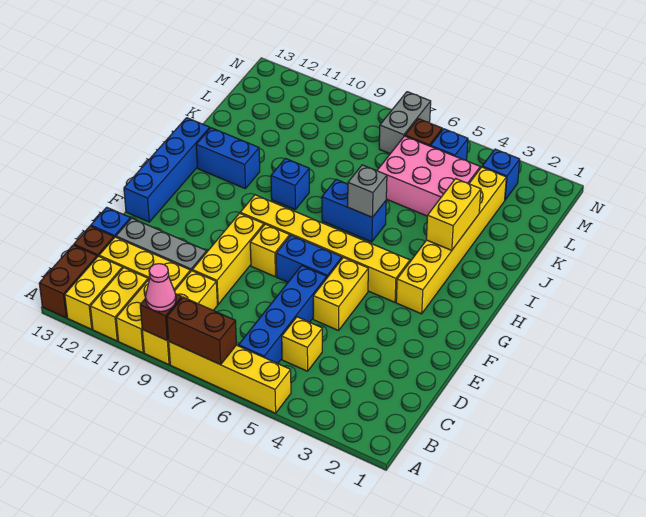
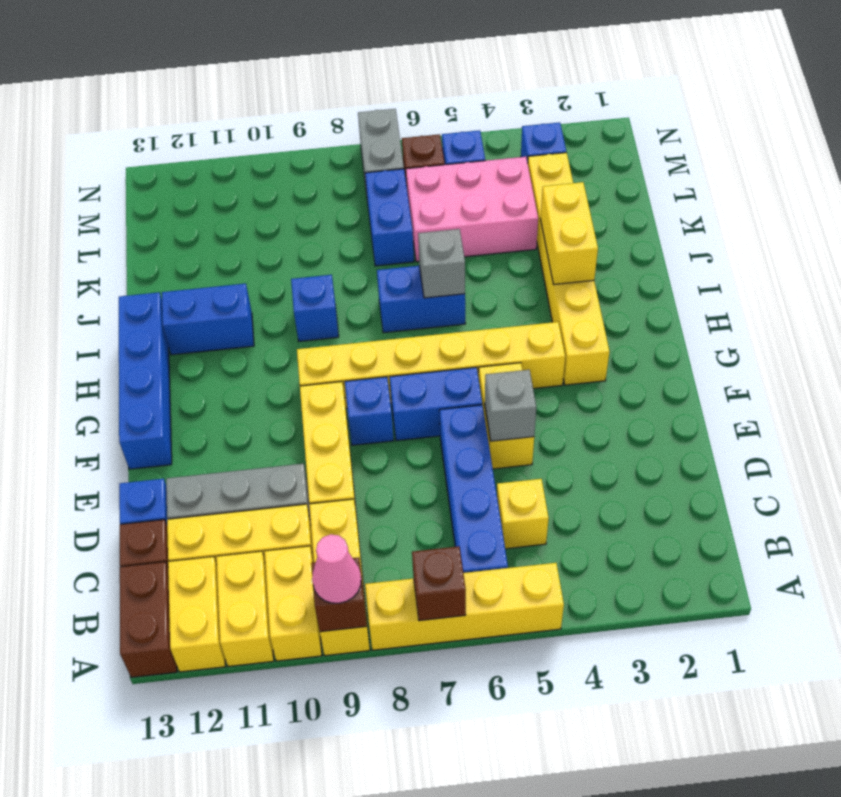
brown 1x2 brick [167,297,236,365] -> brown 1x1 brick [412,546,466,621]
none -> grey 1x1 brick [485,370,536,441]
yellow 1x1 brick [250,224,290,277] -> blue 1x1 brick [345,377,394,445]
none -> blue 1x2 brick [365,169,414,266]

